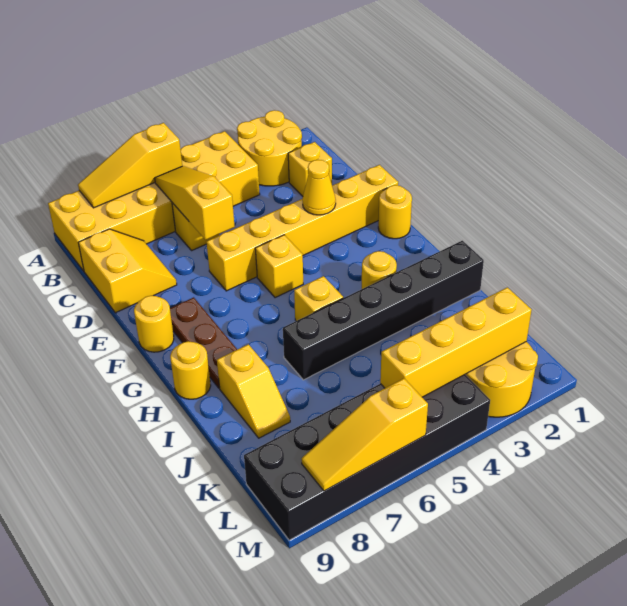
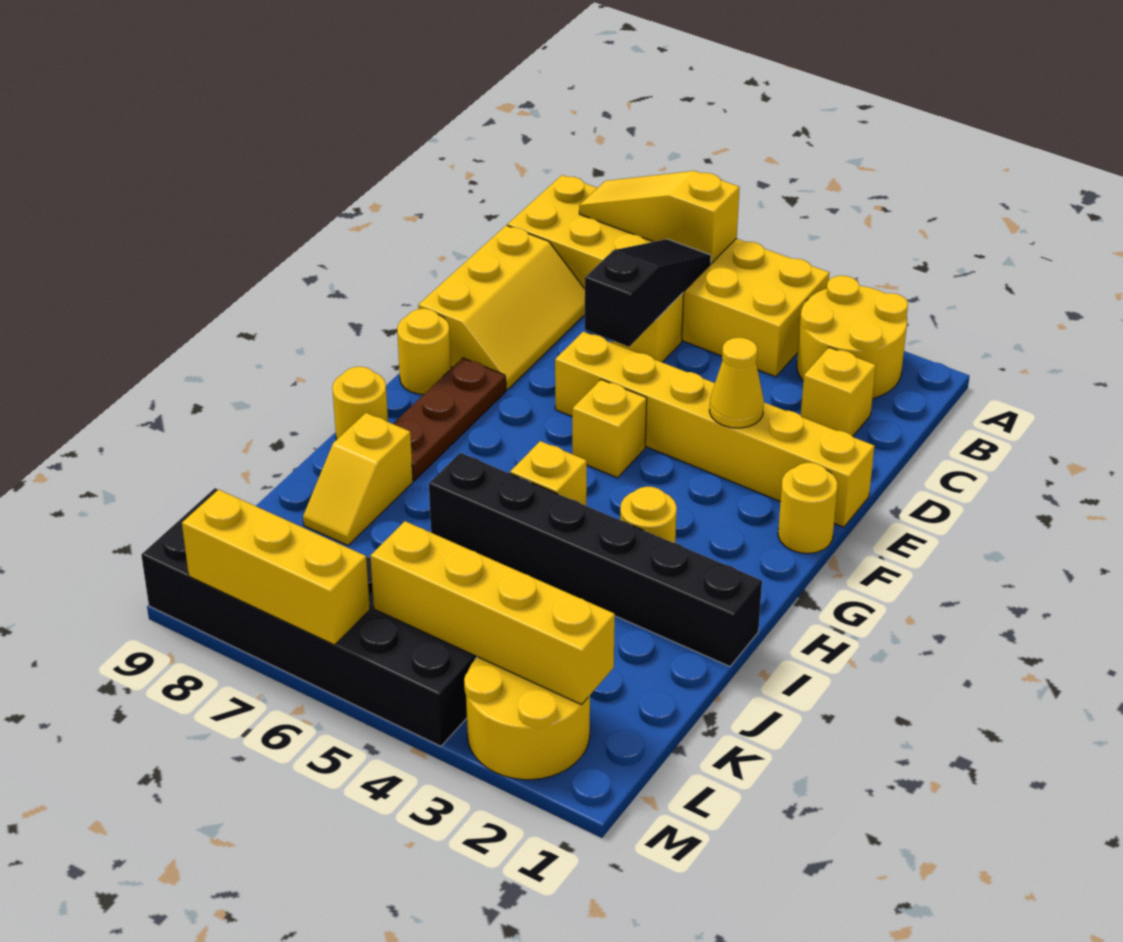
yellow 1x3 slope [155,166,235,240] -> black 1x3 slope [585,239,711,347]
yellow 2x2 slope [78,229,177,313] -> yellow 2x3 slope [418,225,585,390]
yellow 1x3 slope [302,379,428,491] -> yellow 1x3 brick [182,490,370,645]

